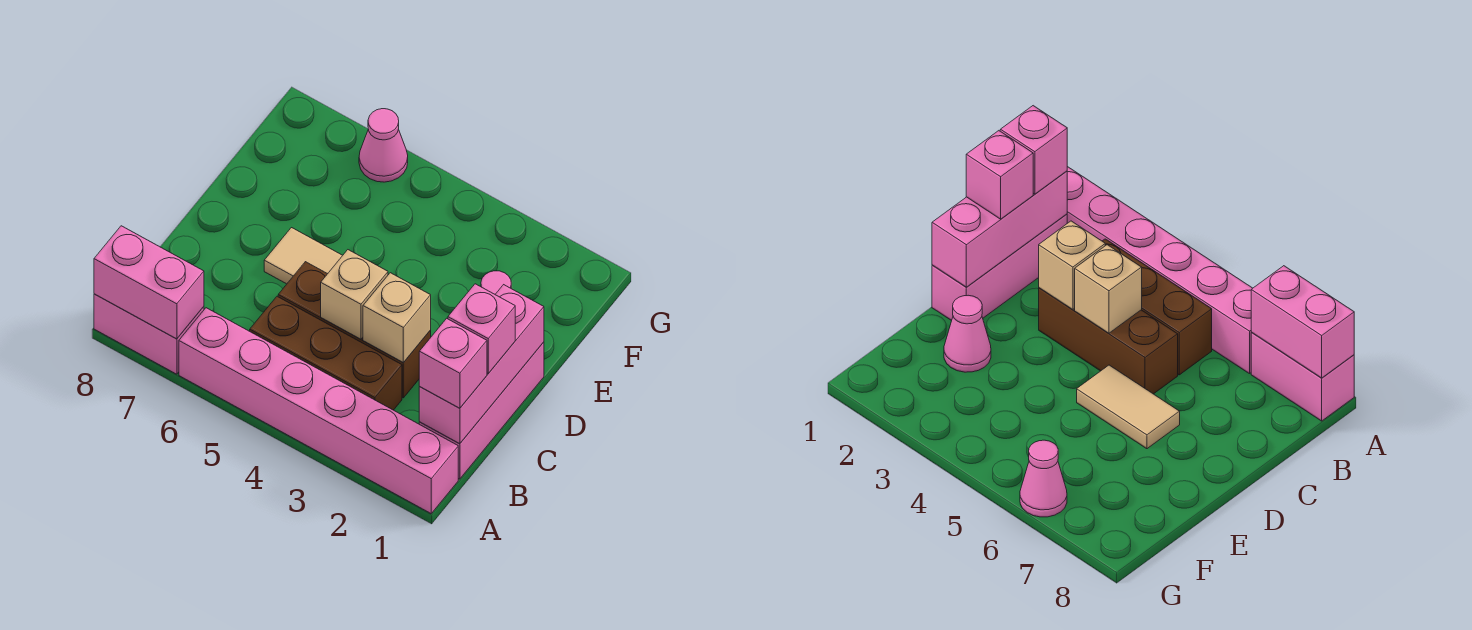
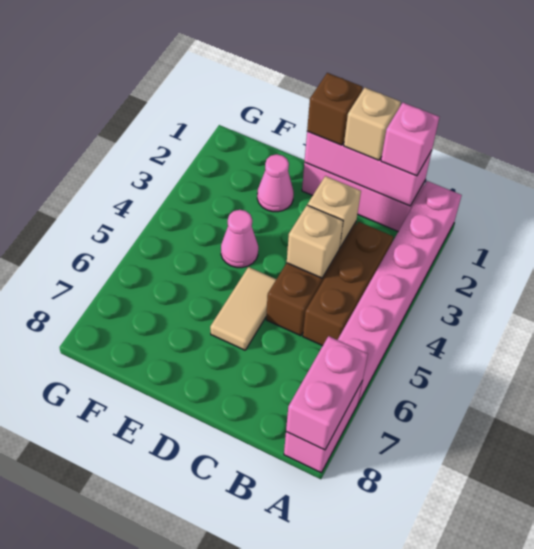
pink 1x1 brick [448,284,515,373] -> tan 1x1 brick [344,88,401,160]
none -> brown 1x1 brick [307,73,363,145]
pink 1x1 cone [359,109,408,182] -> pink 1x1 cone moved to [221,210,258,268]

